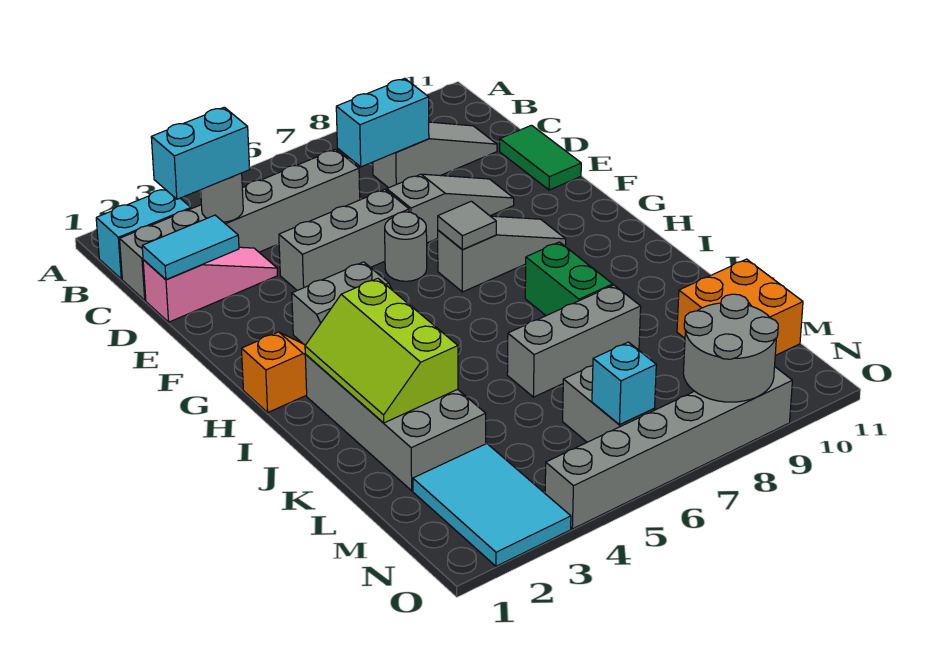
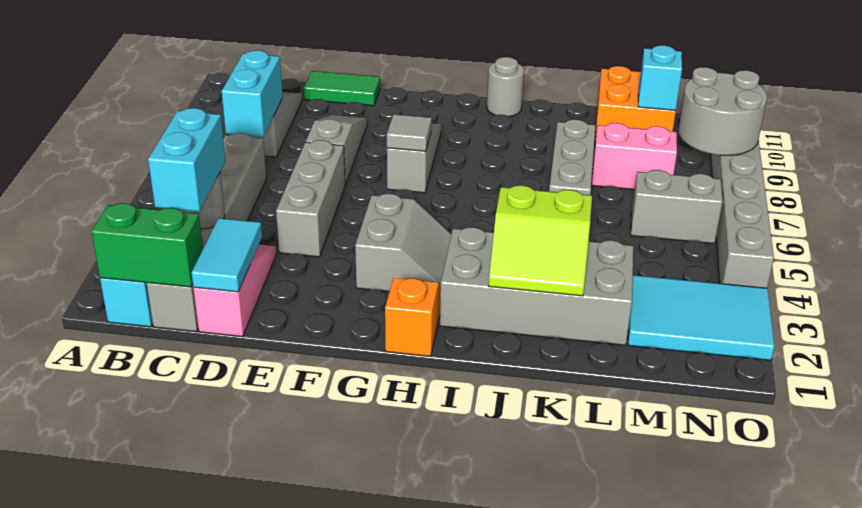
grey 1x1 round brick [385,212,427,281] -> grey 1x1 round brick moved to [487,57,524,116]
lime 2x3 slope [305,278,458,423] -> lime 2x2 slope [489,185,592,296]
green 1x2 brick [525,242,613,316] -> green 1x2 brick moved to [91,203,203,287]
none -> pink 1x2 brick [592,123,677,189]
cyan 1x1 brick [592,342,656,425] -> cyan 1x1 brick moved to [638,45,682,111]

